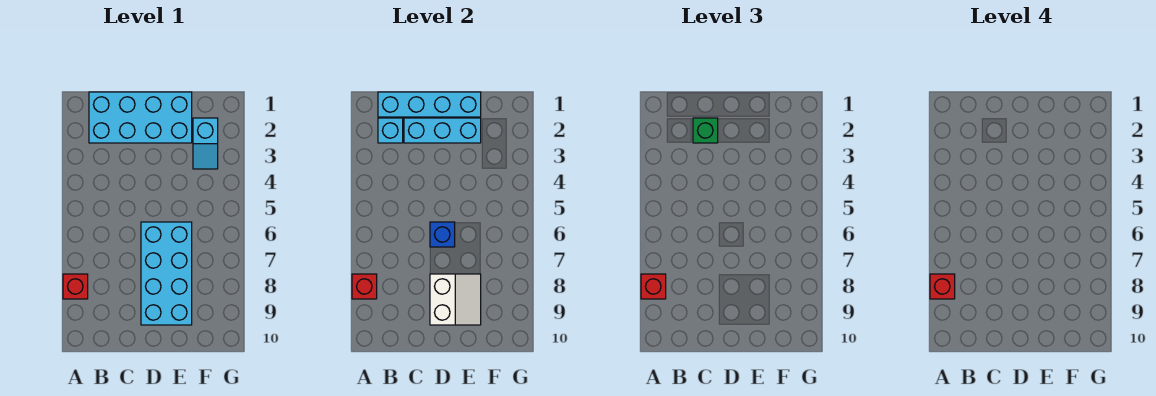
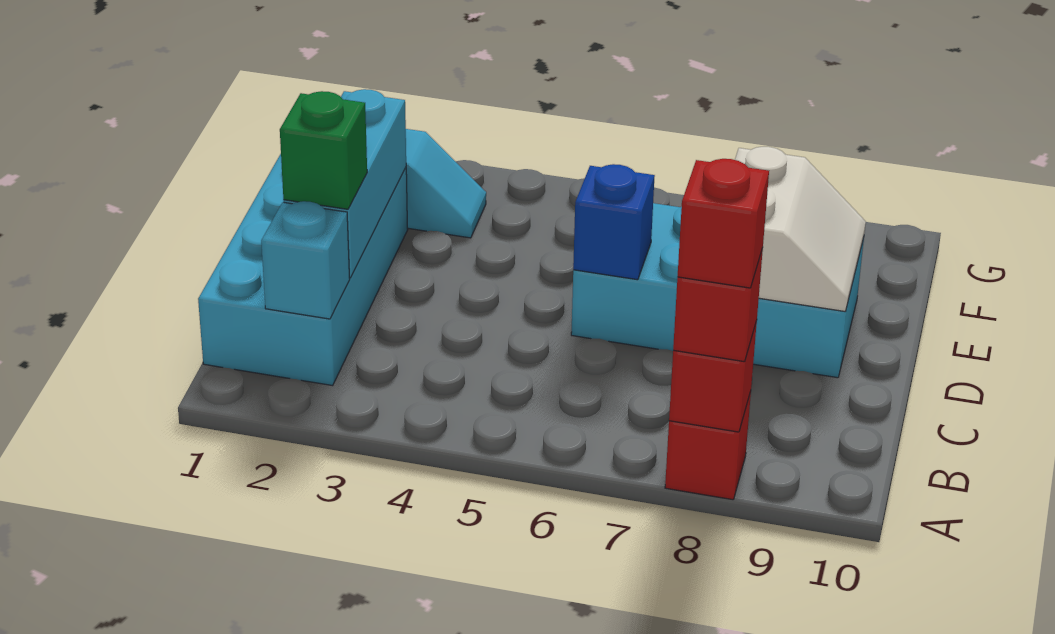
cyan 1x4 brick [378,92,481,117] -> none
white 2x2 slope [430,274,481,325] -> white 2x2 slope turned to [735,147,866,312]

